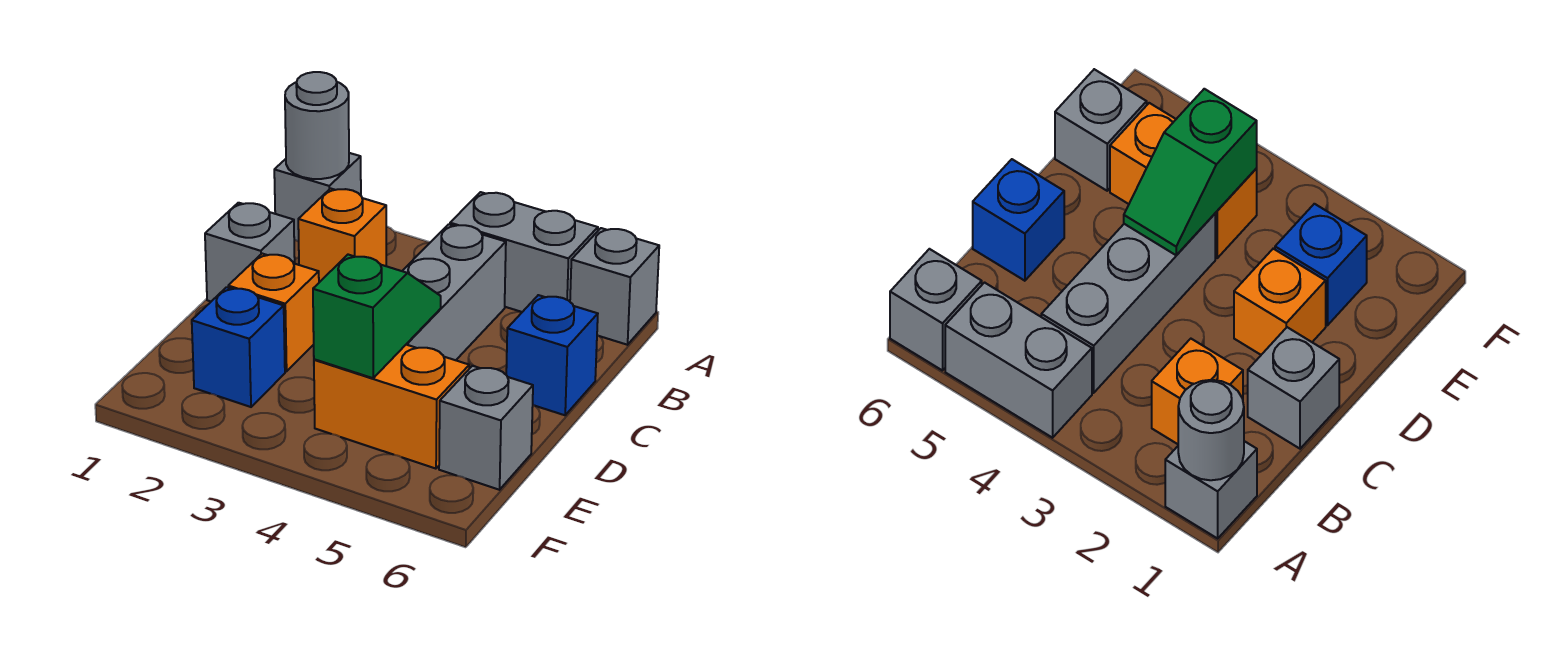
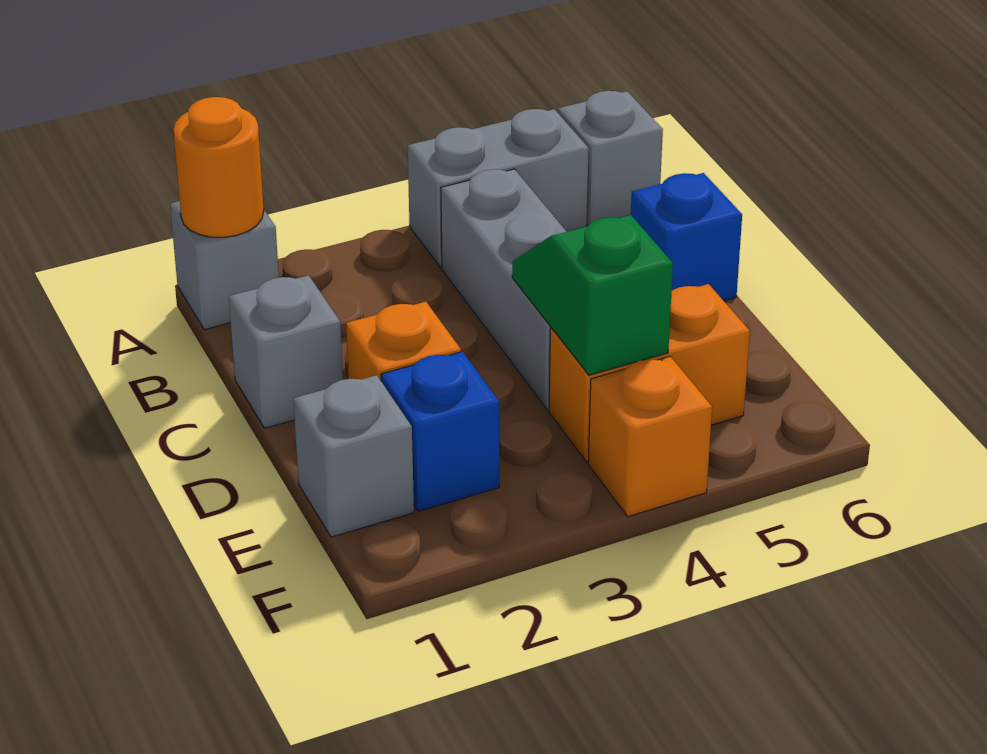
grey 1x1 round brick [285,72,349,179] -> orange 1x1 round brick [173,97,264,237]
orange 1x1 brick [298,188,386,282] -> orange 1x1 brick moved to [588,357,712,516]
grey 1x1 brick [439,366,533,490] -> grey 1x1 brick moved to [293,375,414,537]

